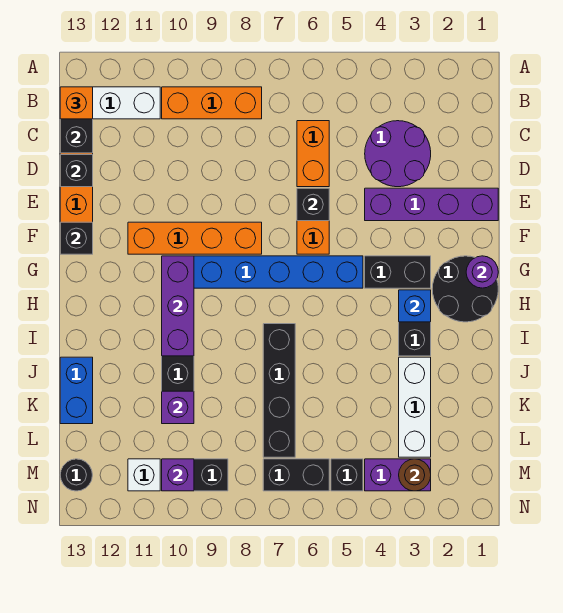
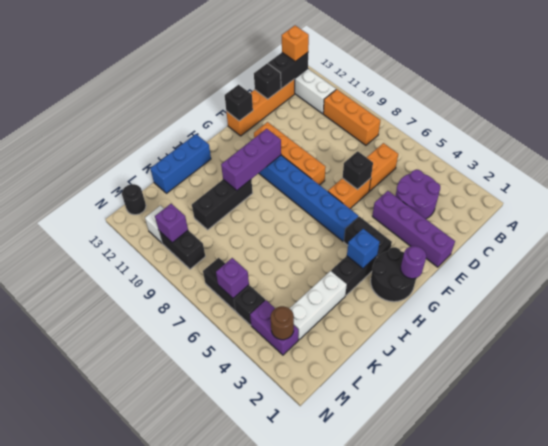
black 1x4 brick [263,324,295,457] -> none
blue 1x2 brick [60,357,93,424] -> blue 1x3 brick [150,134,211,193]
purple 1x1 brick [162,391,194,424] -> purple 1x1 brick moved to [216,258,249,298]

